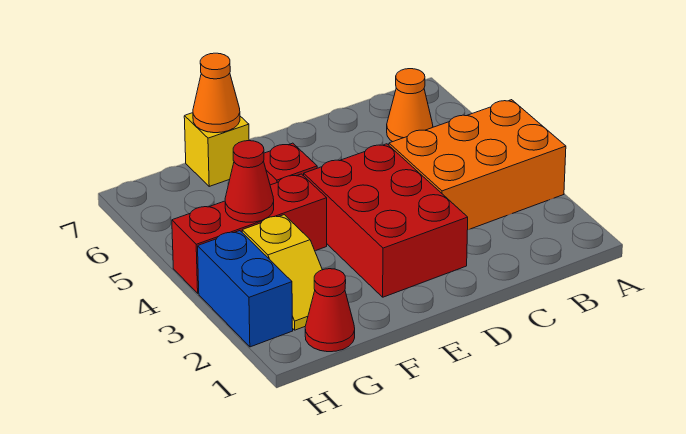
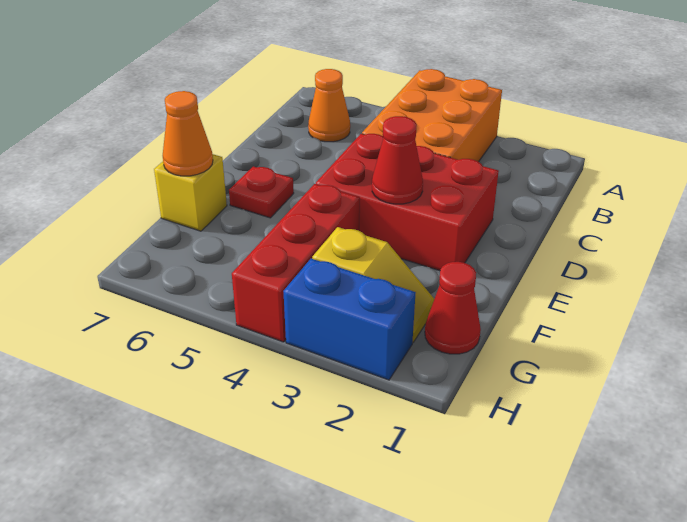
red 1x1 cone [225,141,274,222] -> red 1x1 cone moved to [372,116,423,204]

